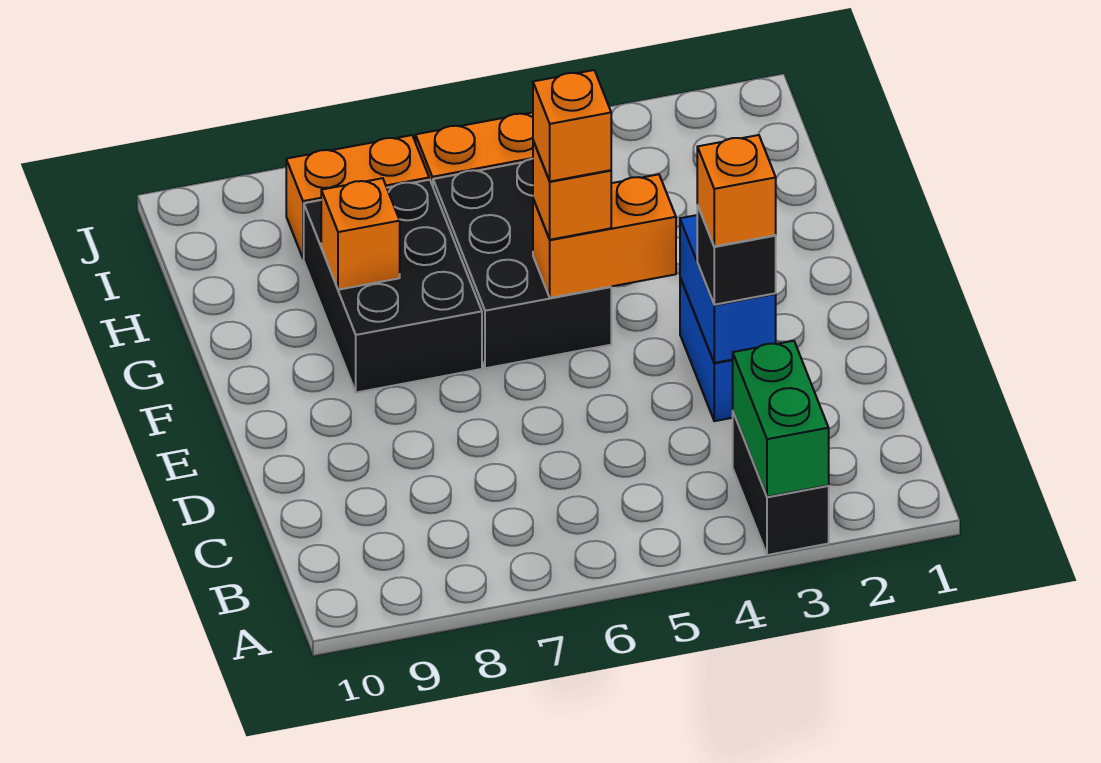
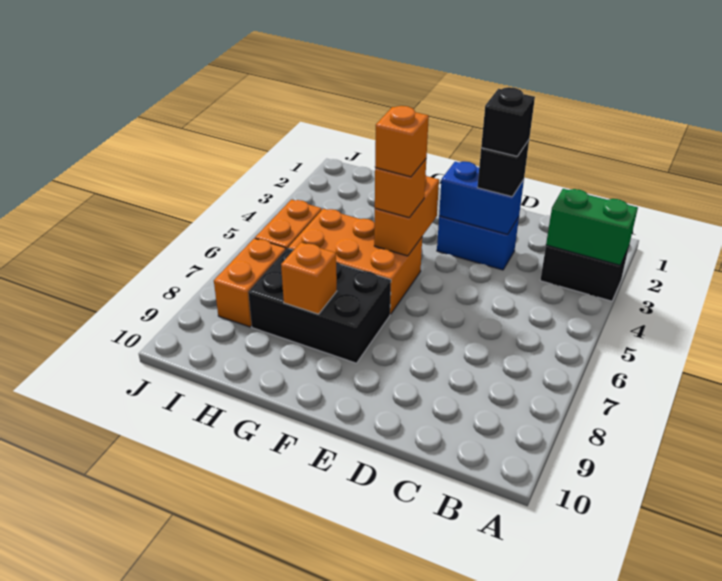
orange 1x1 brick [697,135,776,246] -> black 1x1 brick [481,87,535,156]
black 2x3 brick [433,159,611,368] -> orange 2x3 brick [288,209,422,314]

